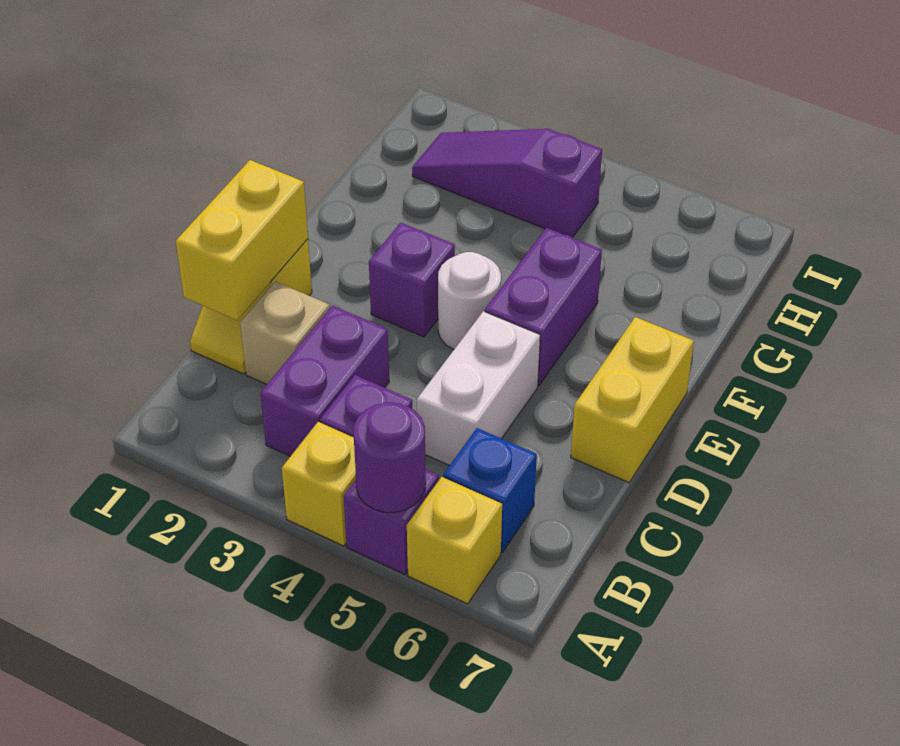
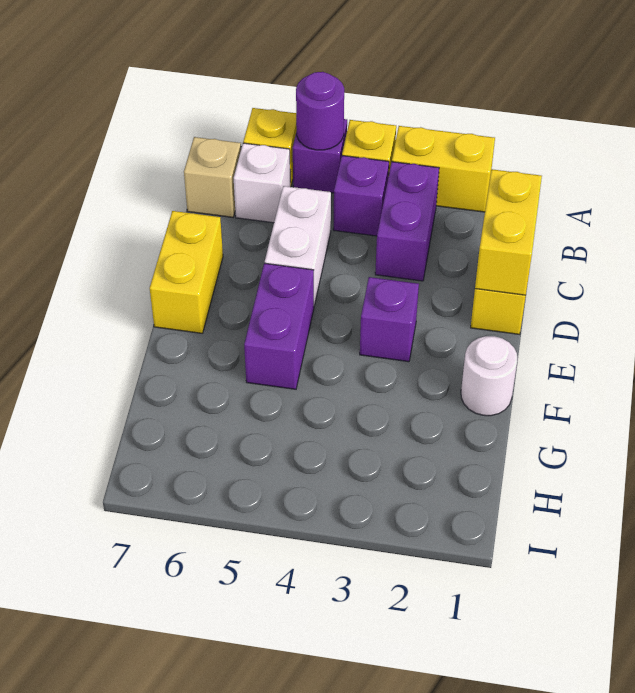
none -> yellow 1x2 brick [392,126,495,212]
blue 1x1 brick [443,428,537,552] -> white 1x1 brick [234,143,290,223]
tan 1x1 brick [240,281,330,384] -> tan 1x1 brick moved to [184,137,241,217]
white 1x1 round brick [438,252,501,349] -> white 1x1 round brick moved to [461,336,517,416]
purple 1x3 slope [412,129,602,238] -> none

